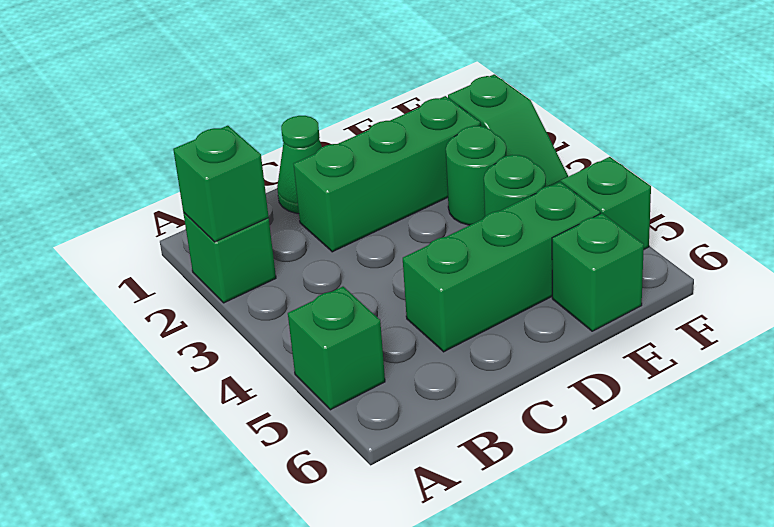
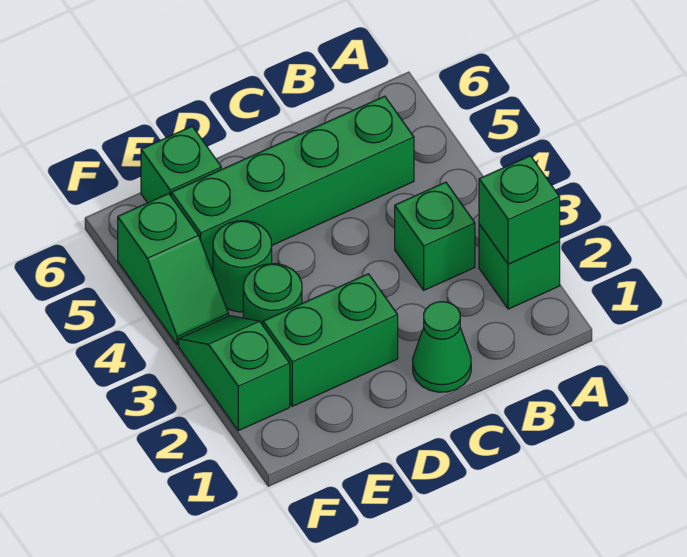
green 1x1 brick [288,287,385,410] -> green 1x1 brick moved to [395,182,475,290]
green 1x3 brick [294,96,480,252] -> green 1x2 brick [263,274,398,406]
green 1x3 brick [403,182,600,352] -> green 1x4 brick [171,96,414,271]

